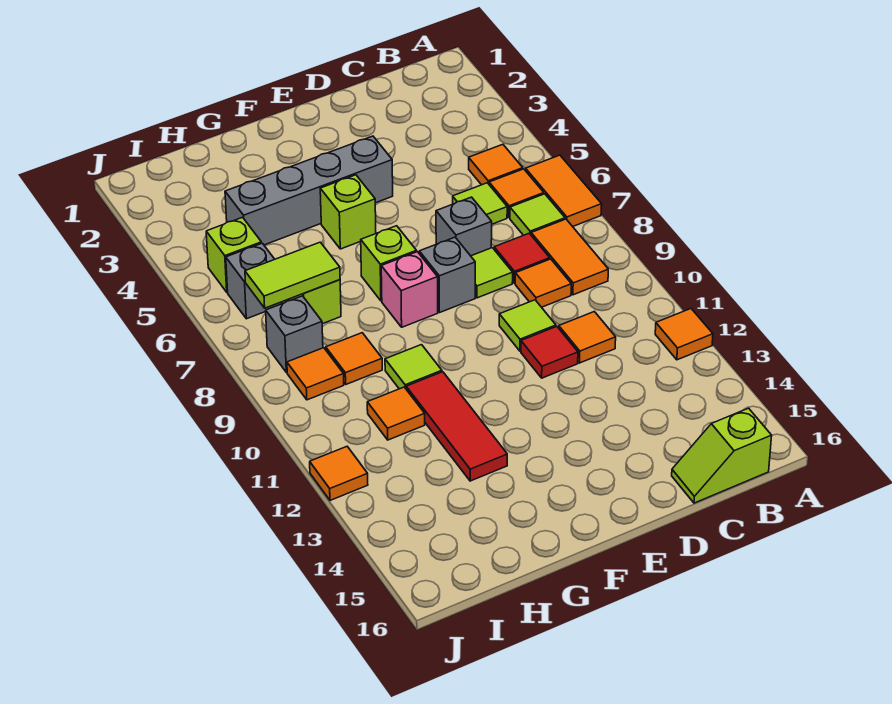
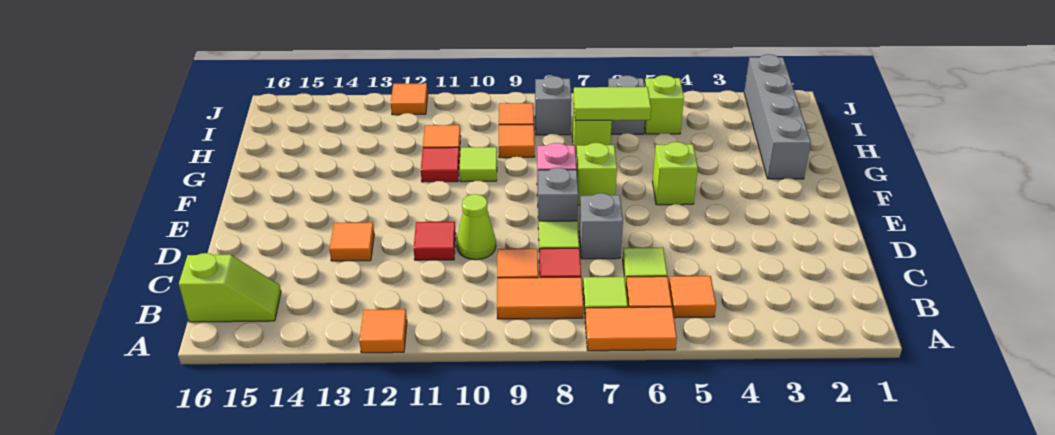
lime 1x2 slope [672,408,772,503] -> lime 1x2 slope turned to [179,253,281,322]
orange 1x1 tile [559,312,616,363] -> orange 1x1 tile moved to [330,222,374,261]
lime 1x1 tile [499,300,556,351] -> lime 1x1 cone [457,194,496,260]
grey 1x4 brick [225,136,393,245] -> grey 1x4 brick moved to [744,54,811,179]
red 1x3 tile [406,372,507,481] -> red 1x1 tile [421,147,459,182]
lime 1x2 tile [245,242,340,308] -> lime 1x2 tile turned to [574,87,651,121]

